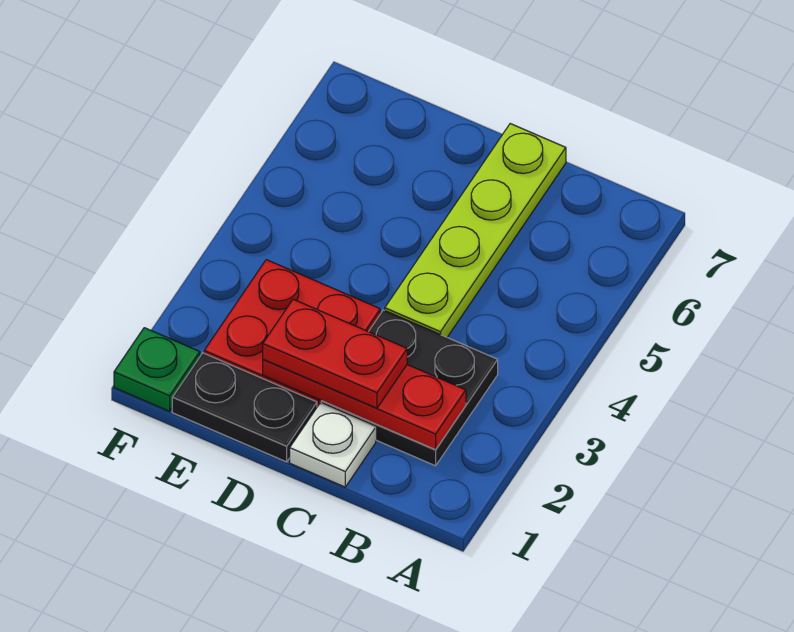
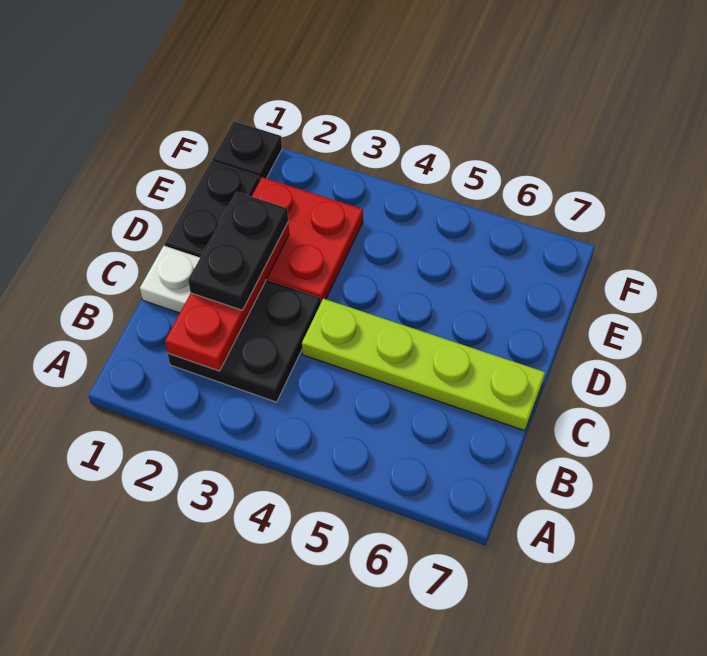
red 1x2 plate [263,299,407,408] -> black 1x2 plate [188,192,288,310]
green 1x1 plate [114,328,200,411] -> black 1x1 plate [212,121,282,180]

